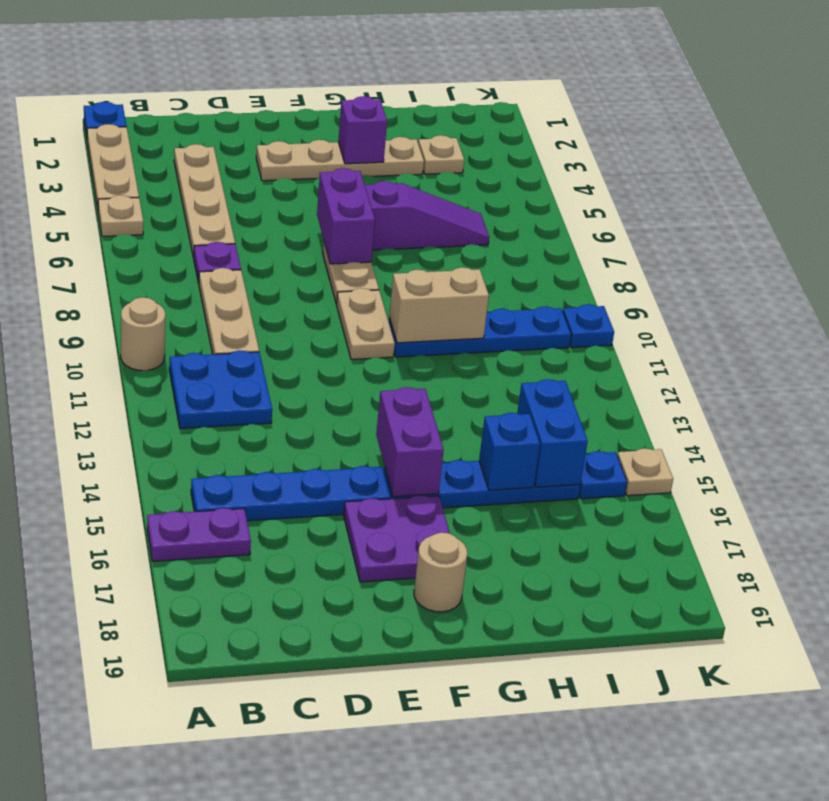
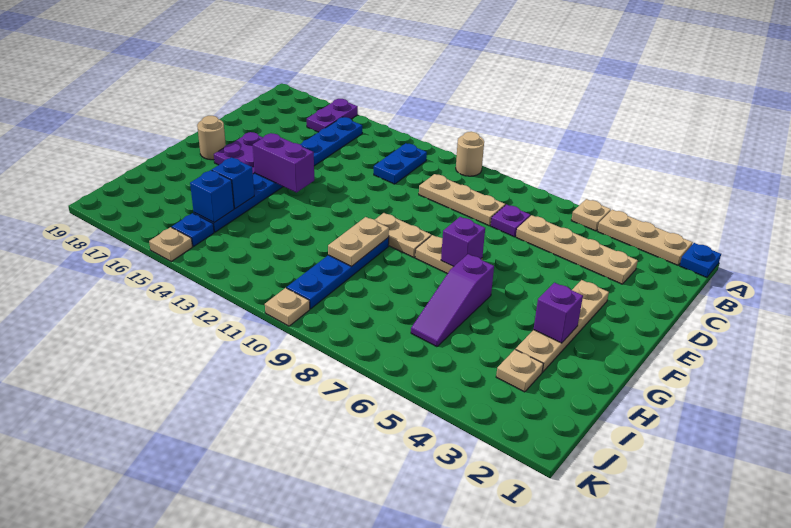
blue 2x2 plate [169,350,272,429] -> blue 1x2 plate [374,143,427,184]
purple 1x2 brick [317,168,375,264] -> purple 1x1 brick [441,217,485,267]
tan 1x2 brick [389,267,489,343] -> tan 1x2 plate [328,217,389,266]
blue 1x2 brick [517,379,588,487] -> blue 1x1 brick [190,170,234,223]
blue 1x1 plate [563,304,614,348] -> tan 1x1 plate [265,288,310,326]

